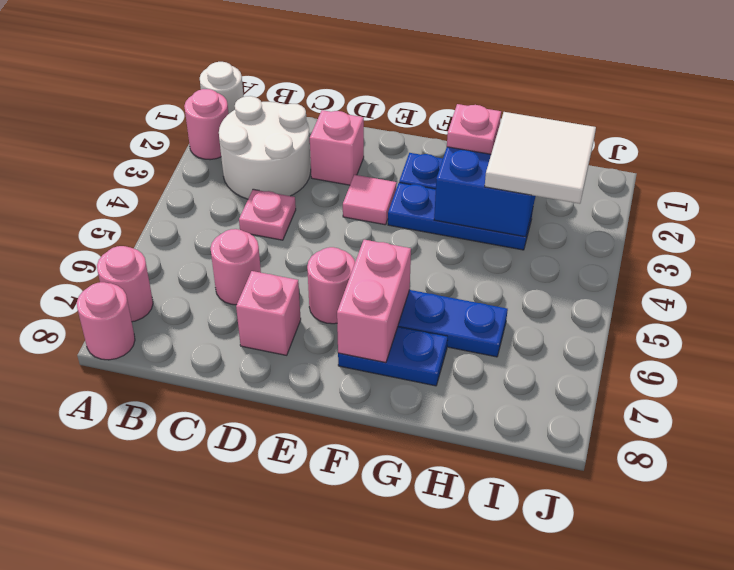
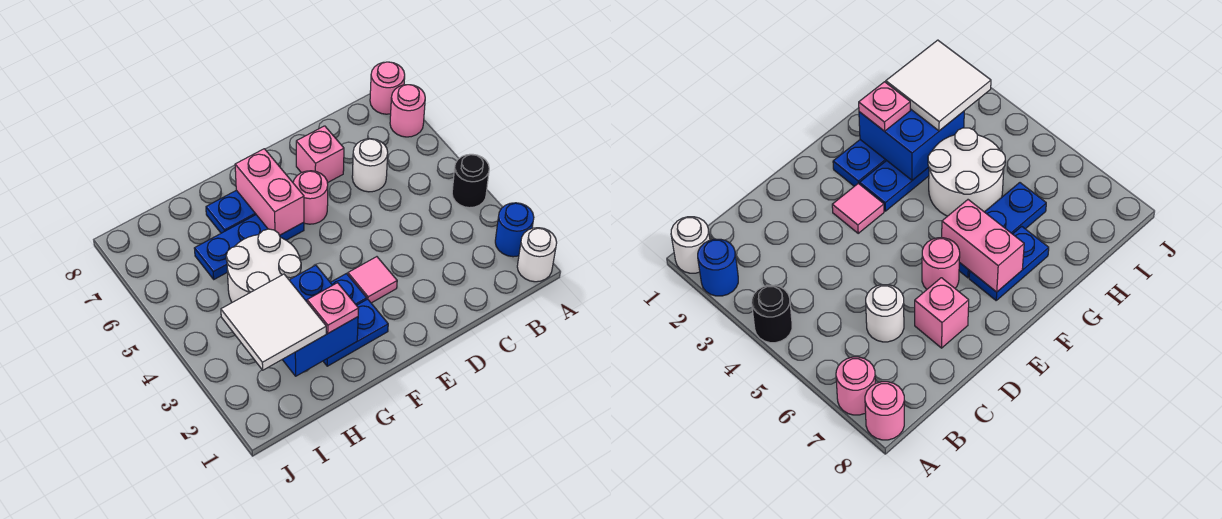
pink 1x1 round brick [184,89,229,160] -> blue 1x1 round brick [495,203,534,257]
none -> black 1x1 round brick [452,154,489,208]
white 2x2 round brick [219,96,311,199] -> white 2x2 round brick moved to [226,229,301,302]
pink 1x1 plate [239,189,296,240] -> none
pink 1x1 round brick [210,229,261,305] -> white 1x1 round brick [352,139,388,192]
pink 1x1 brick [309,110,364,185] -> none

